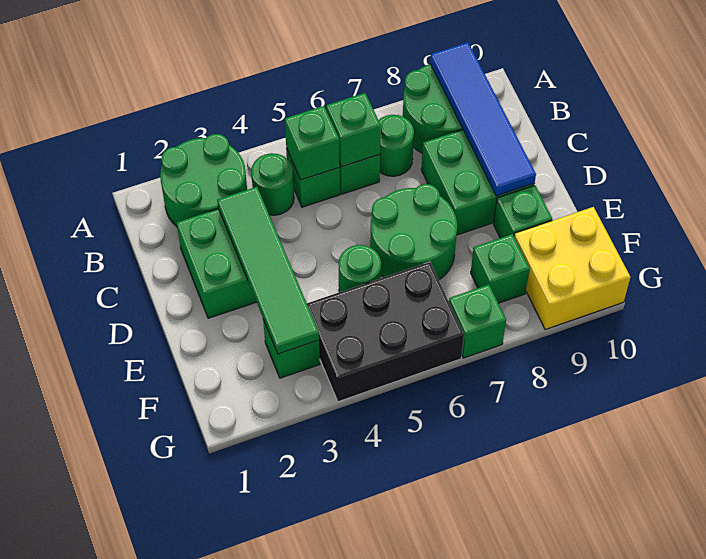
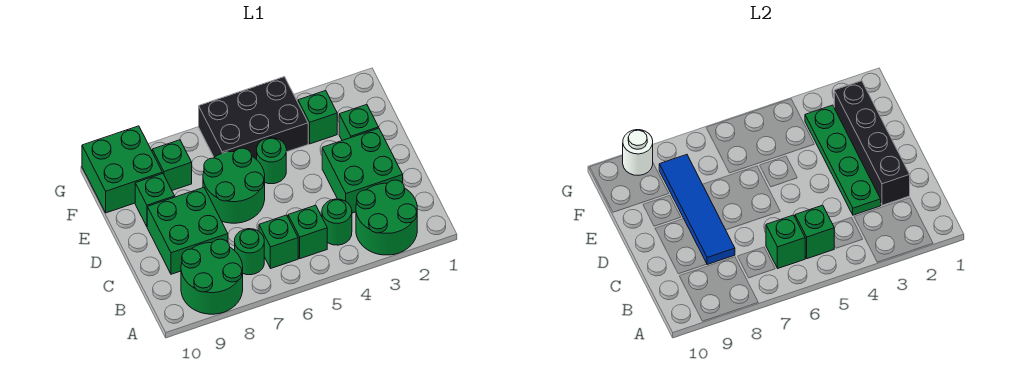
blue 1x4 tile [430,42,536,196] -> blue 1x4 tile moved to [659,155,735,265]
none -> black 1x4 brick [834,81,910,205]
green 1x4 tile [217,187,319,354] -> green 1x4 plate [805,105,881,215]
yellow 2x2 brick [514,207,630,330] -> green 2x2 brick [82,126,162,213]
green 1x1 brick [449,285,506,358] -> green 1x1 brick moved to [339,105,379,140]
none -> white 1x1 round brick [623,130,653,175]

